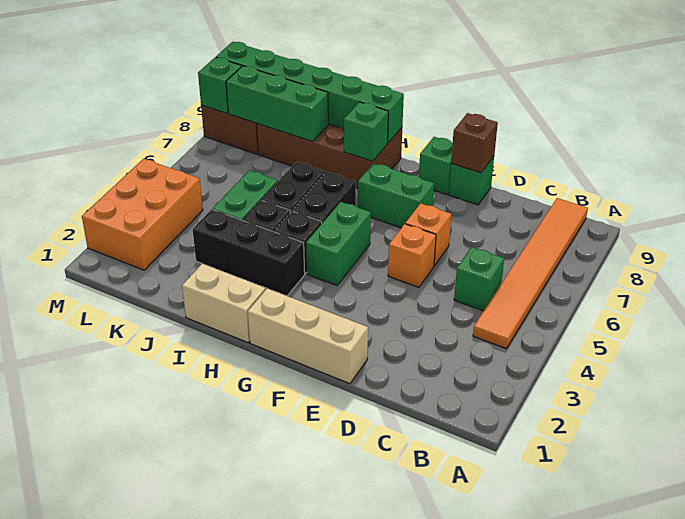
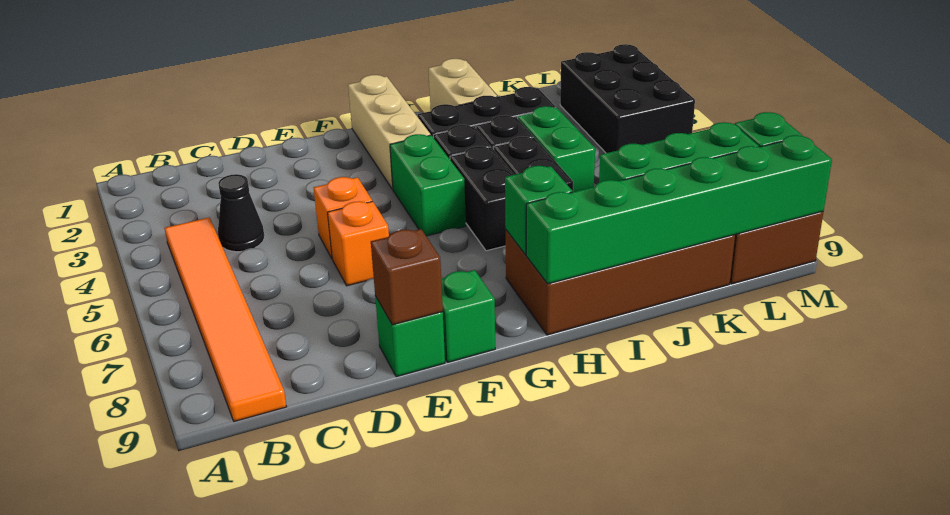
none -> black 1x1 cone [218,174,265,252]
green 1x1 brick [454,247,504,311] -> none
tan 1x3 brick [248,289,368,384] -> tan 1x3 brick turned to [348,75,431,190]
green 1x2 brick [358,163,434,228] -> none
tan 1x2 brick [182,264,266,343] -> tan 1x2 brick turned to [429,59,497,111]
orange 2x3 brick [82,159,203,270] -> black 2x3 brick [560,44,695,153]

